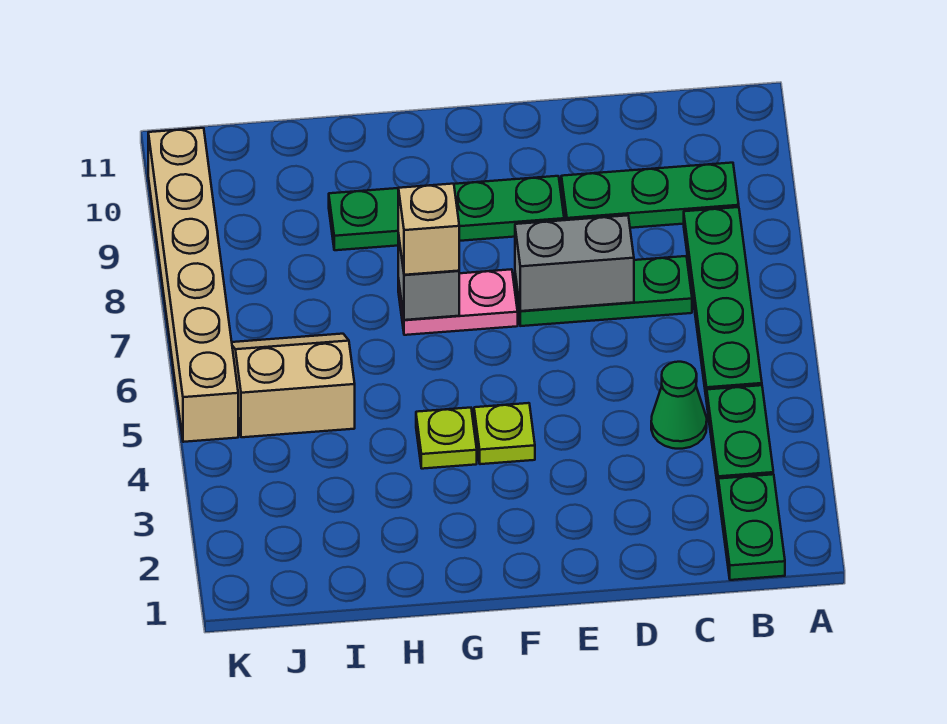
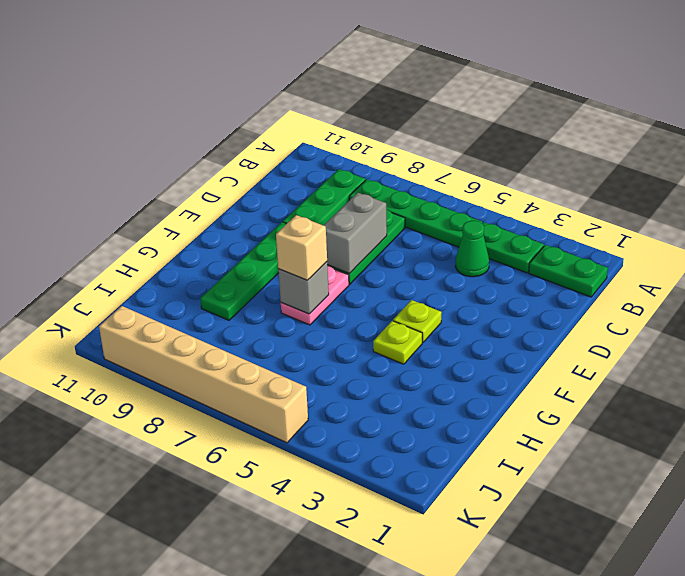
tan 2x2 slope [232,334,355,437] -> none

